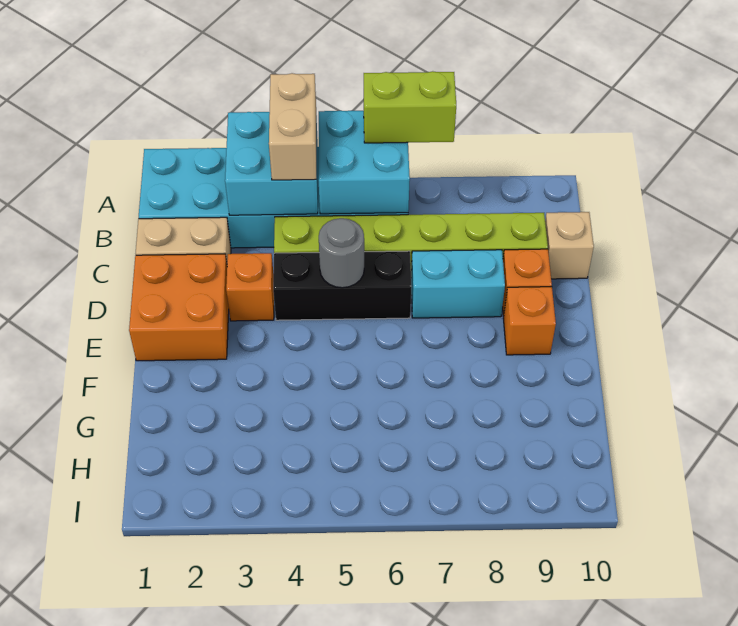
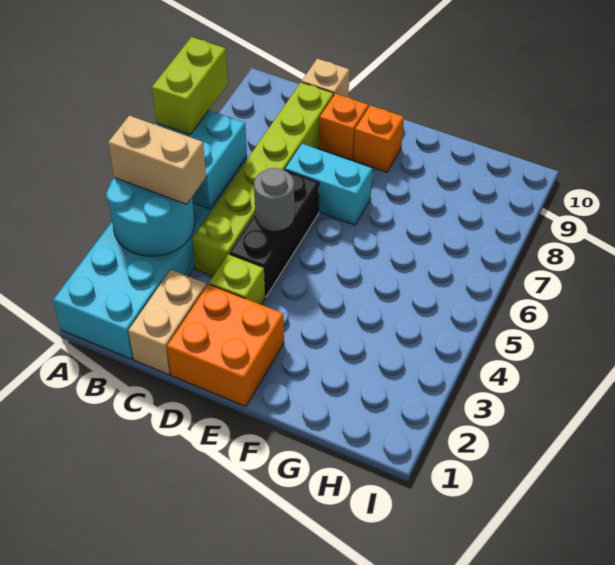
cyan 2x2 brick [225,112,318,215] -> cyan 2x2 round brick [106,178,195,256]
orange 1x1 brick [226,253,274,321] -> lime 1x1 brick [209,254,265,305]
cyan 1x2 brick [411,250,505,318] -> cyan 1x2 brick turned to [285,144,372,225]

